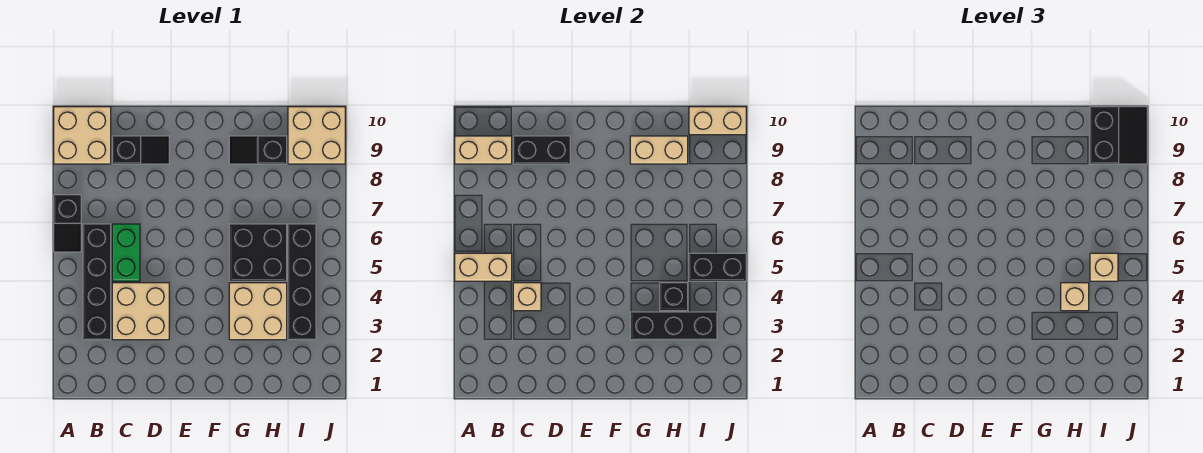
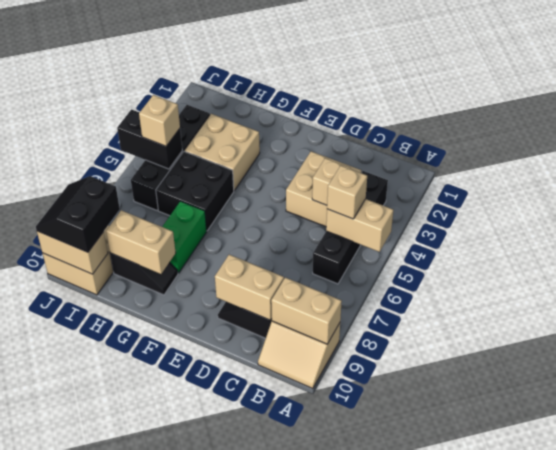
black 1x2 slope [54,195,81,252] -> none
tan 2x2 brick [54,107,111,164] -> tan 2x2 slope [258,321,340,389]
green 1x2 brick [112,224,140,281] -> green 1x2 brick moved to [162,201,207,273]
black 1x2 brick [513,136,570,164] -> tan 1x2 brick [215,255,284,320]
black 1x3 brick [630,312,717,340] -> none
black 1x1 brick [660,283,688,311] -> none
tan 1x1 brick [1061,283,1089,311] -> tan 1x1 brick moved to [327,166,367,219]

